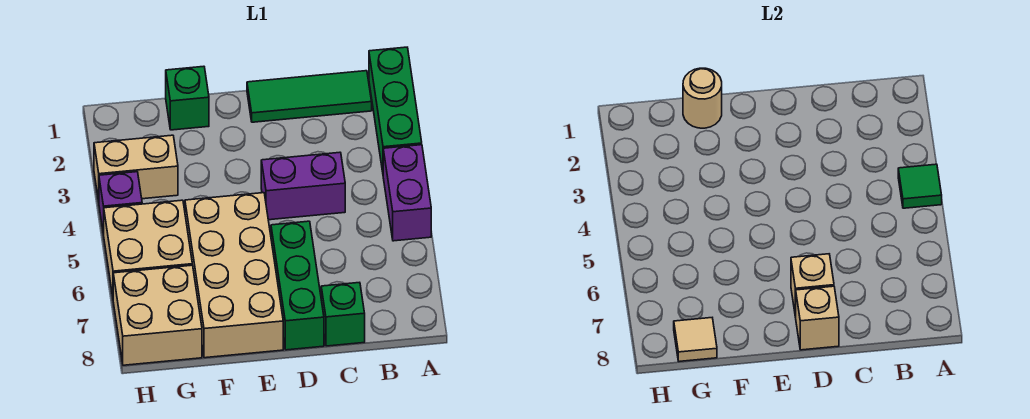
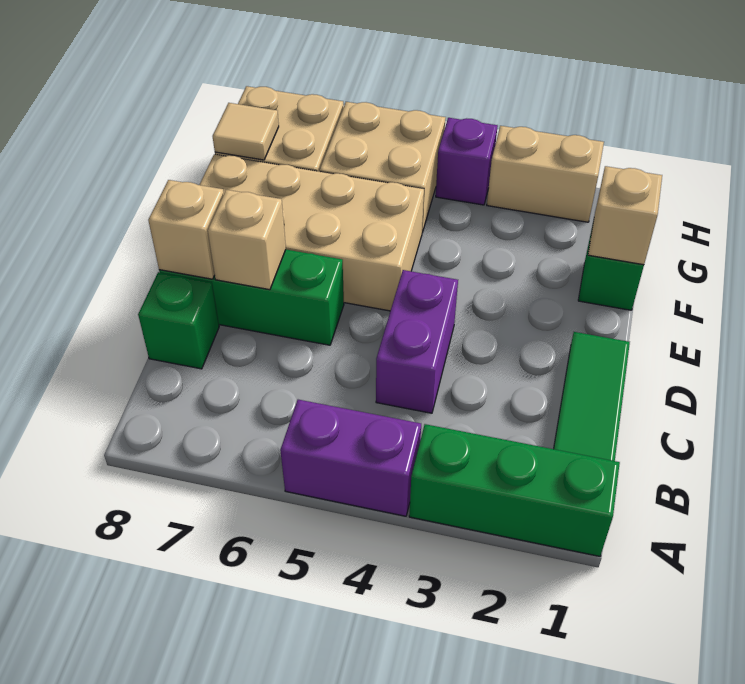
green 1x1 tile [898,164,942,208] -> none
tan 1x1 round brick [683,68,722,128] -> tan 1x1 brick [588,166,662,265]
tan 1x2 brick [94,135,178,201] -> tan 1x2 brick turned to [487,126,604,222]

